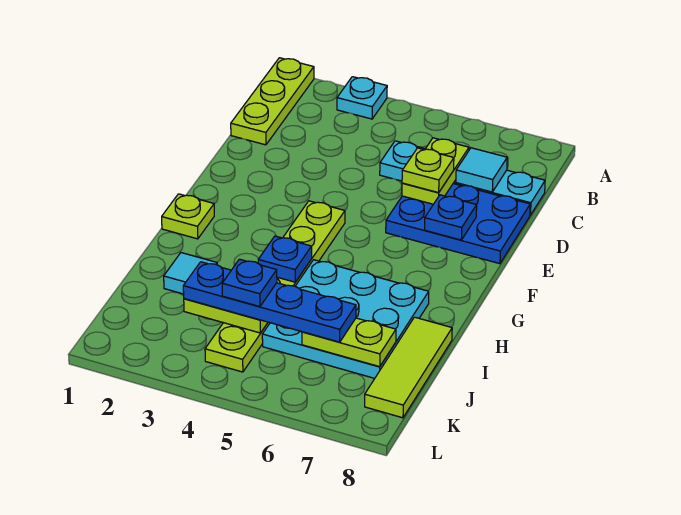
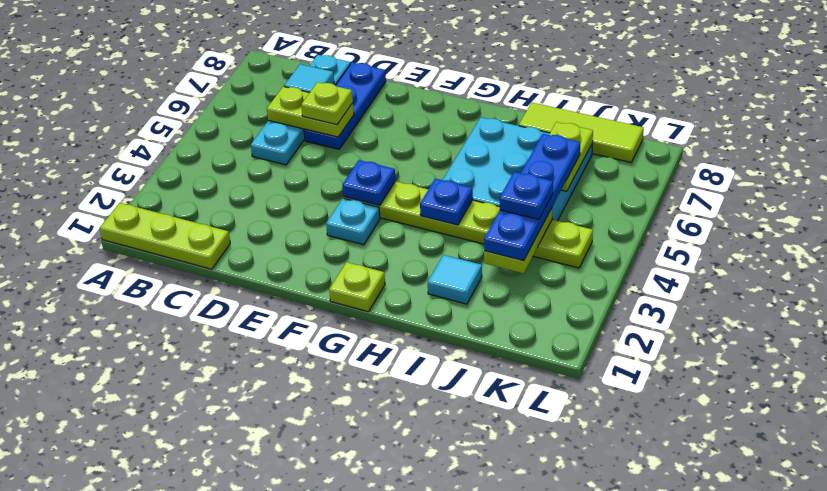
cyan 1x1 plate [337,77,387,119] -> cyan 1x1 plate moved to [326,198,380,245]
blue 2x3 plate [386,184,530,264] -> blue 1x3 plate [304,62,386,149]
blue 1x1 plate [424,195,477,240] -> blue 1x1 plate moved to [342,160,396,206]

